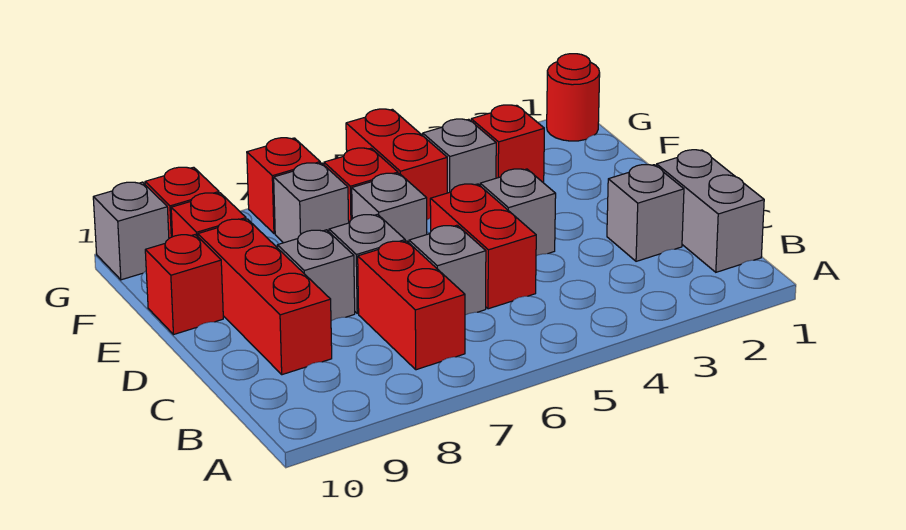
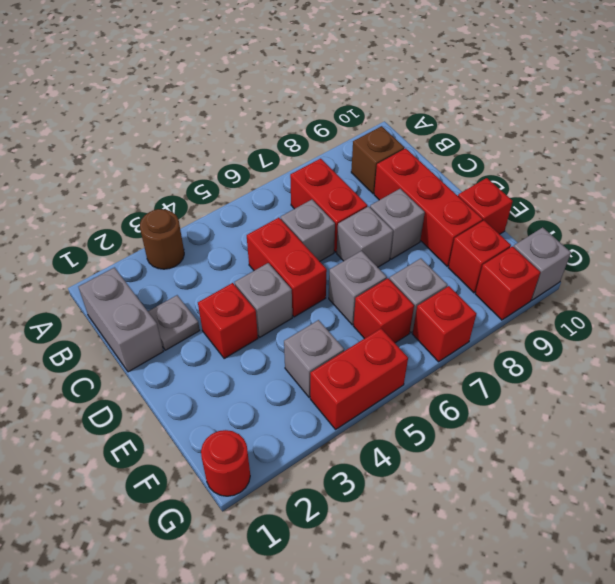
none -> brown 1x1 round brick [140,209,184,269]
none -> brown 1x1 brick [351,126,404,194]
grey 1x1 brick [607,165,684,261] -> grey 1x1 plate [148,295,200,350]
red 1x1 brick [471,105,544,183] -> red 1x1 brick moved to [198,283,258,359]
red 1x2 brick [346,109,447,220] -> red 1x2 brick turned to [310,329,408,429]

